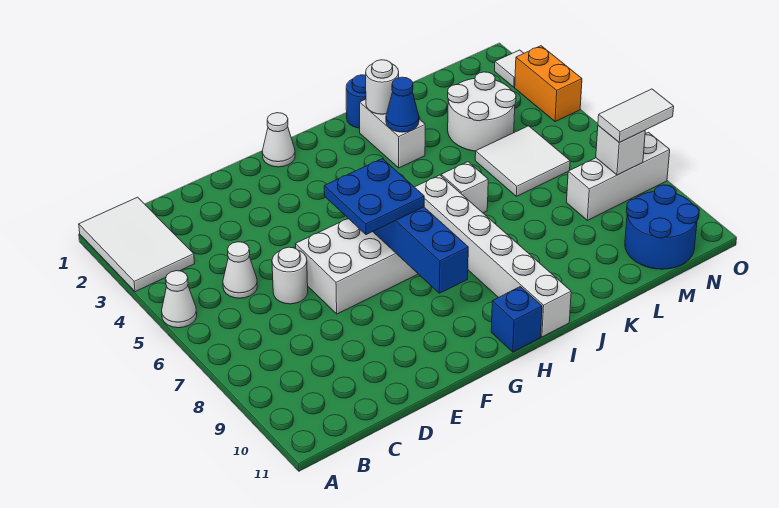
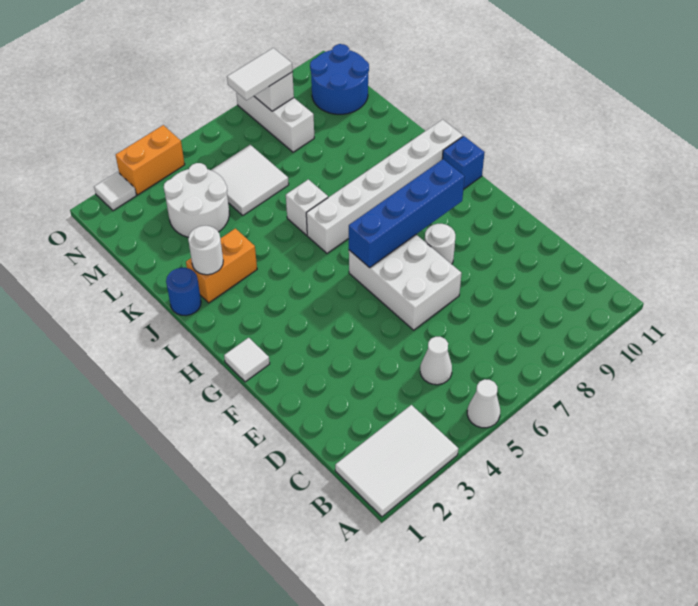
white 1x1 round brick [272,247,308,304] -> white 1x1 round brick moved to [425,224,455,264]
blue 2x2 plate [324,159,424,235] -> none
white 1x1 cone [262,113,295,167] -> white 1x1 tile [224,338,270,382]
white 1x2 brick [359,99,425,168] -> orange 1x2 brick [186,228,257,303]
blue 1x1 cone [386,77,419,132] -> none
white 1x2 tile [598,89,674,143] -> white 1x2 tile turned to [227,48,293,100]

